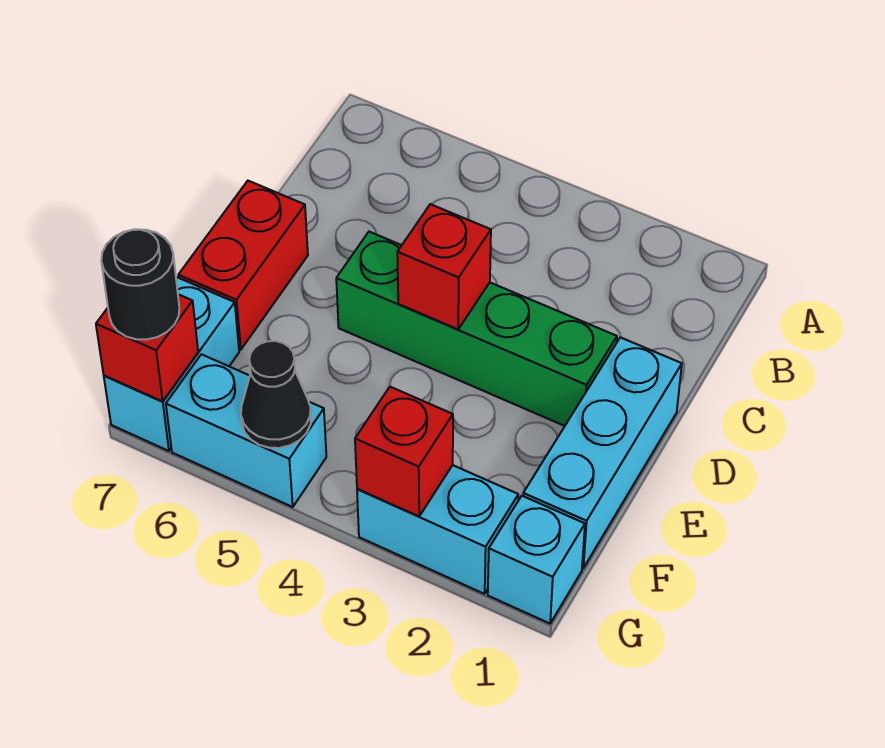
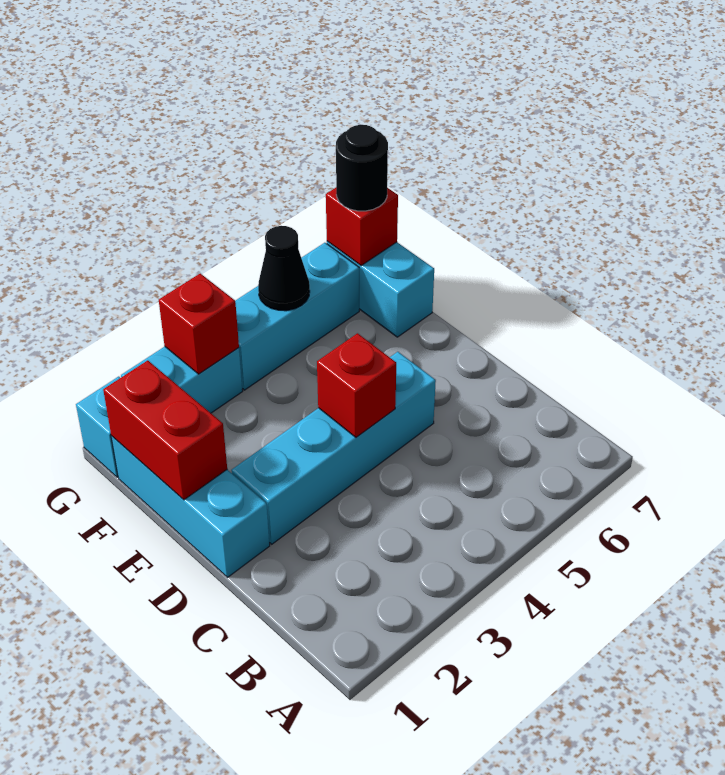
green 1x4 brick [336,232,617,426] -> cyan 1x4 brick [231,352,436,544]
red 1x2 brick [178,181,308,350] -> red 1x2 brick moved to [103,360,227,500]
cyan 1x2 brick [166,354,326,507] -> cyan 1x3 brick [235,243,359,390]

